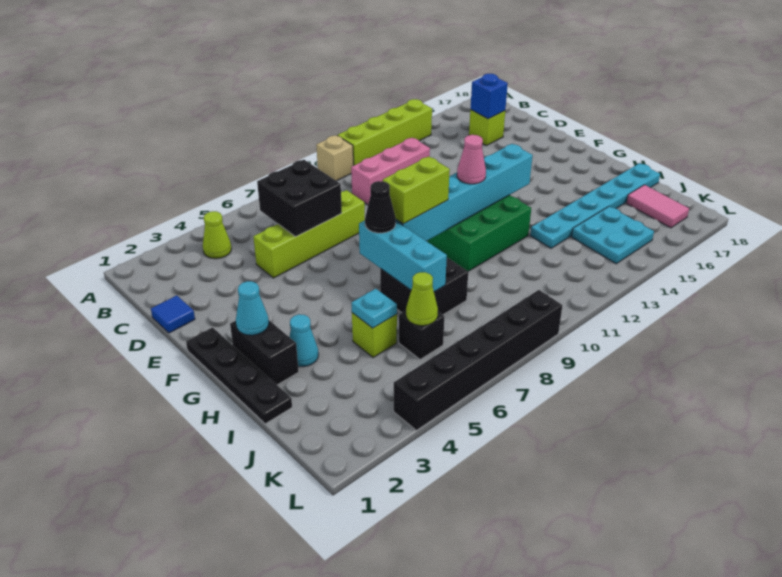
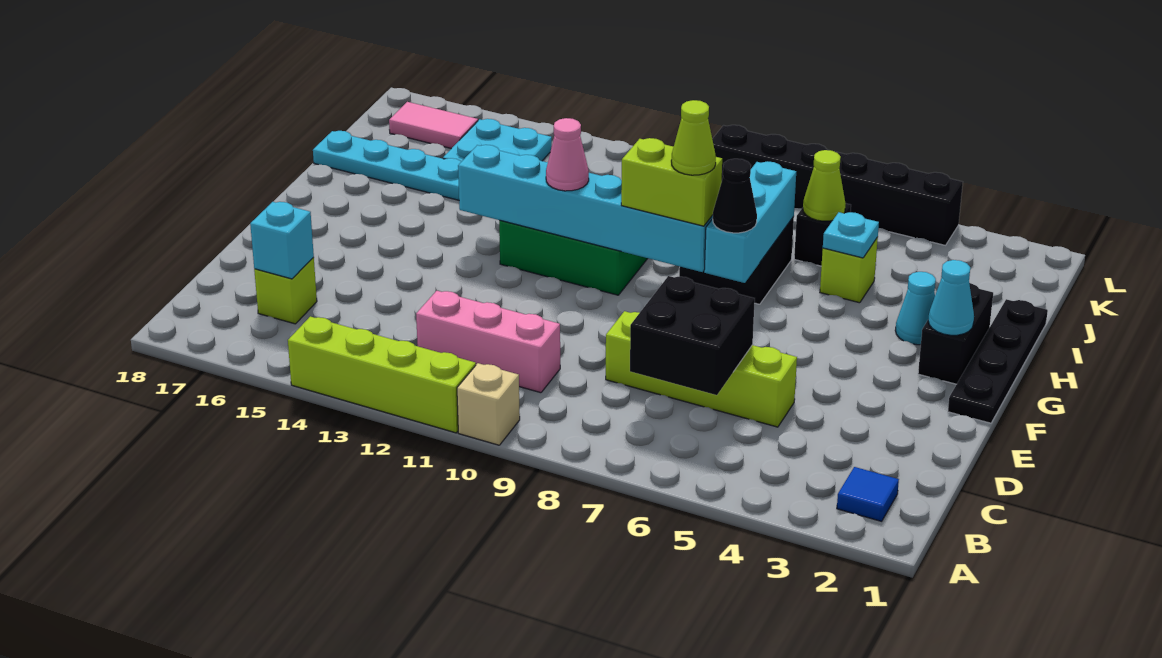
lime 1x1 cone [203,211,232,259] -> lime 1x1 cone moved to [671,100,716,175]
blue 1x1 brick [470,74,508,119] -> cyan 1x1 brick [250,202,314,279]
blue 1x1 tile [151,295,195,333] -> blue 1x1 tile moved to [837,467,899,521]
pink 1x2 tile [626,185,689,228] -> pink 1x2 tile turned to [389,102,478,149]

